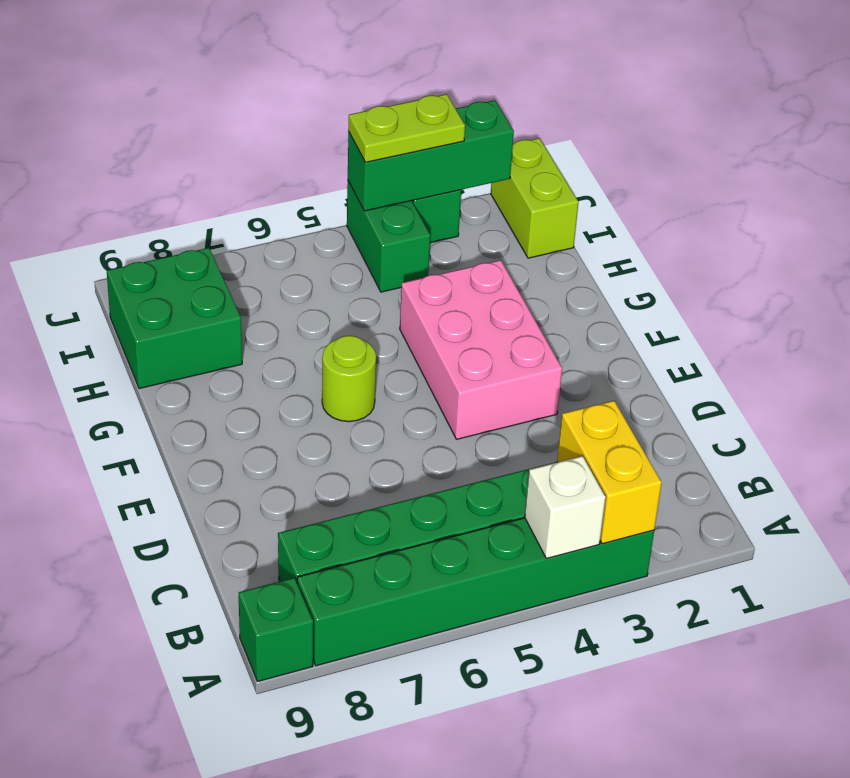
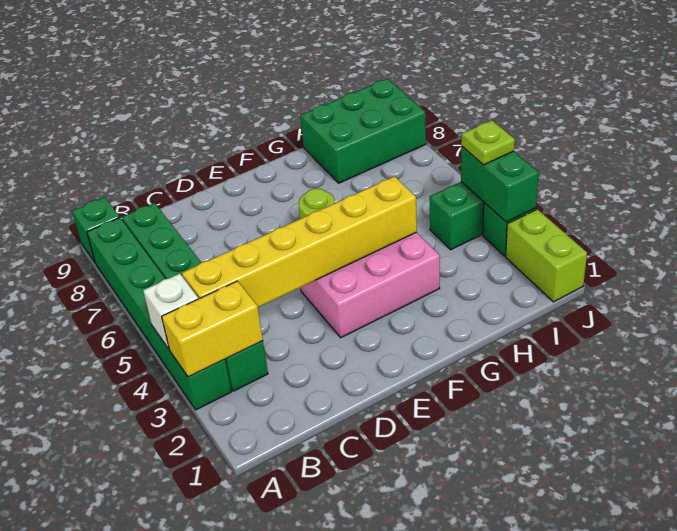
none -> yellow 1x6 brick [182,177,417,307]
green 2x2 brick [107,248,242,389] -> green 2x3 brick [300,79,426,183]
lime 1x2 brick [491,138,579,258] -> lime 1x2 brick turned to [506,209,587,302]
green 1x3 brick [348,100,514,211] -> green 1x2 brick [461,146,539,222]
lime 1x2 plate [348,94,465,162] -> lime 1x1 plate [461,120,515,165]

